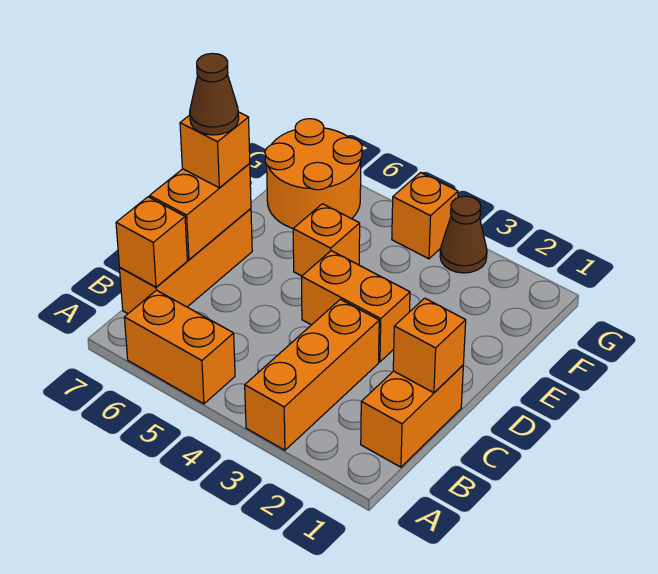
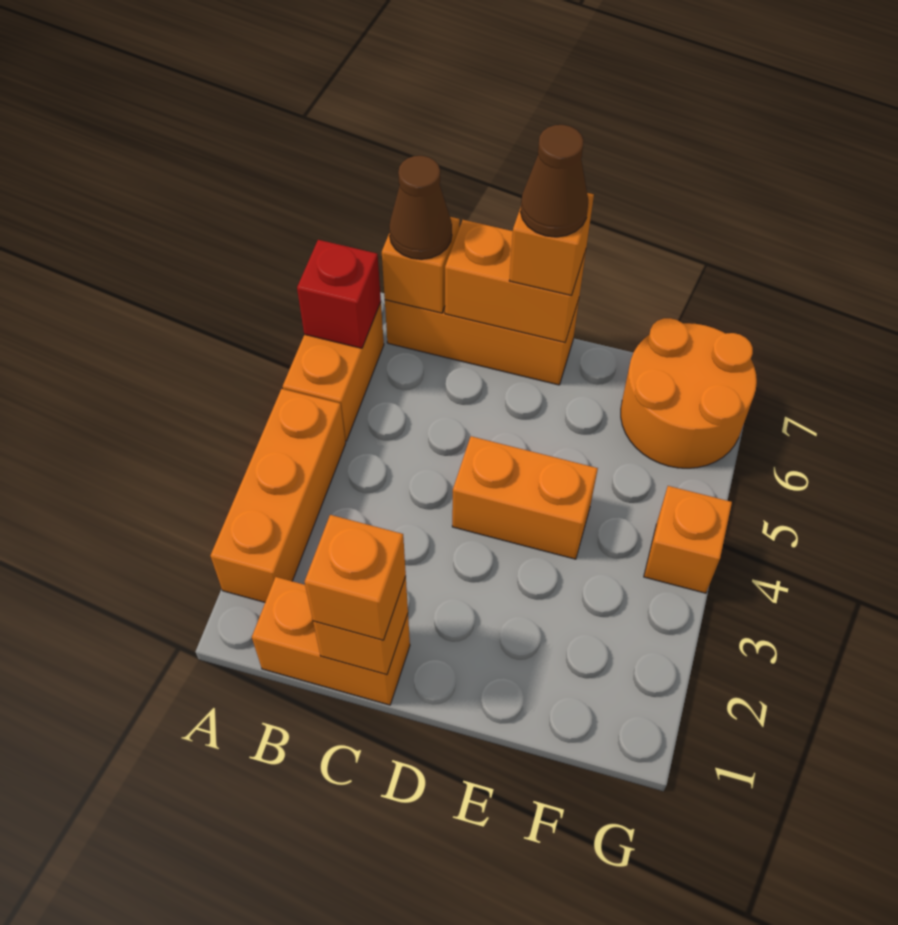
orange 1x3 brick [245,299,379,450] -> orange 1x3 brick turned to [210,389,346,602]
none -> red 1x1 brick [297,240,381,348]
orange 1x2 brick [302,251,410,362] -> orange 1x2 brick turned to [452,436,598,559]
orange 1x1 brick [293,204,360,276] -> orange 1x1 brick moved to [305,515,406,640]
brown 1x1 cone [440,196,487,273] -> brown 1x1 cone moved to [389,156,452,259]

